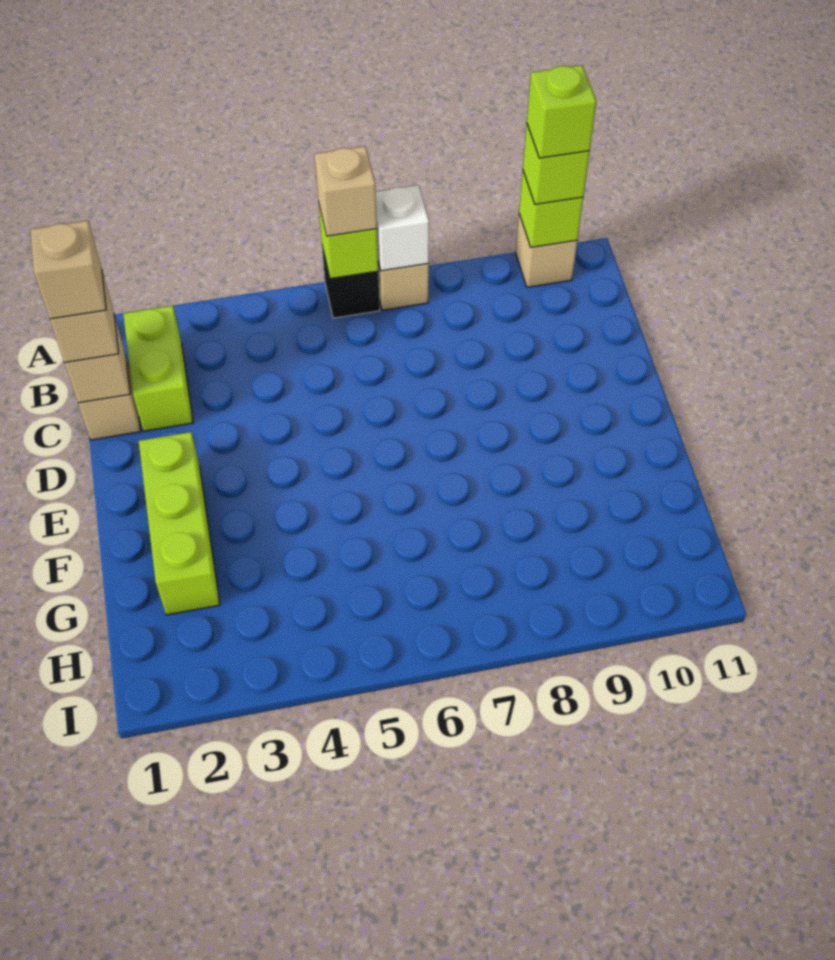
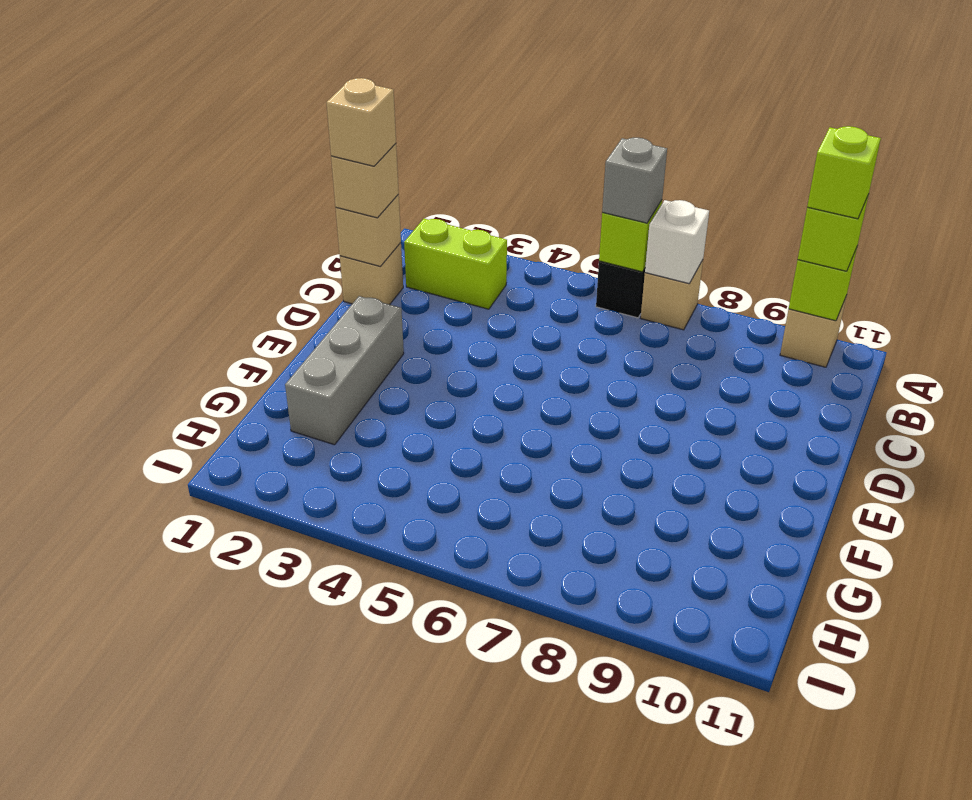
tan 1x1 brick [315,146,377,236] -> grey 1x1 brick [602,138,667,223]
lime 1x2 brick [123,306,193,431] -> lime 1x2 brick turned to [404,219,507,309]
lime 1x3 brick [139,432,220,615] -> grey 1x3 brick [285,296,404,445]

